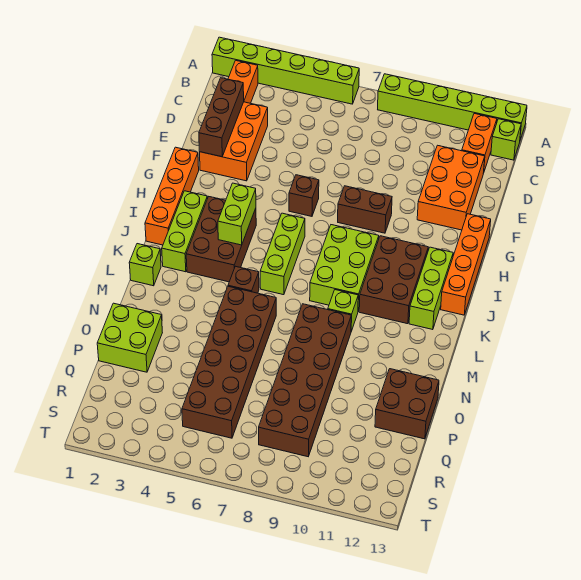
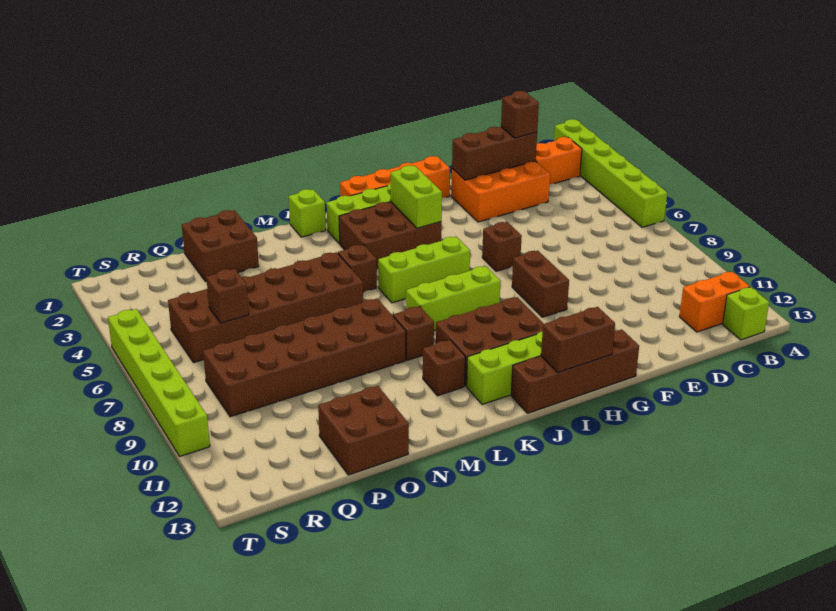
lime 1x6 brick [378,74,527,140] -> lime 1x6 brick moved to [108,309,210,457]
none -> brown 1x1 brick [501,91,539,138]
orange 2x3 brick [417,145,485,230] -> none
orange 1x4 brick [441,214,491,315] -> brown 1x4 brick [511,329,639,413]
none -> brown 1x2 brick [541,307,615,373]
lime 1x2 brick [218,183,256,245] -> lime 1x2 brick turned to [391,165,442,228]
lime 2x3 brick [310,225,379,311] -> lime 1x3 brick [406,266,501,331]
lime 1x1 brick [328,290,358,331] -> brown 1x1 brick [393,306,434,360]
none -> brown 1x1 brick [423,340,465,396]
lime 2x2 brick [97,303,162,372] -> brown 2x2 brick [182,210,259,282]
none -> brown 1x1 brick [206,269,249,323]

